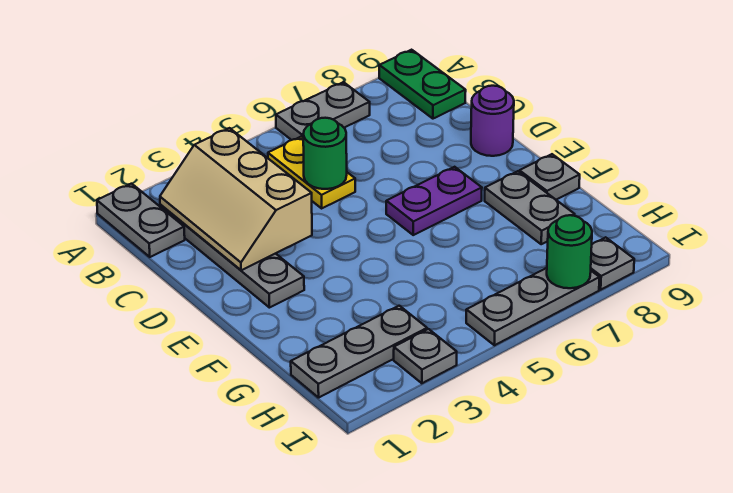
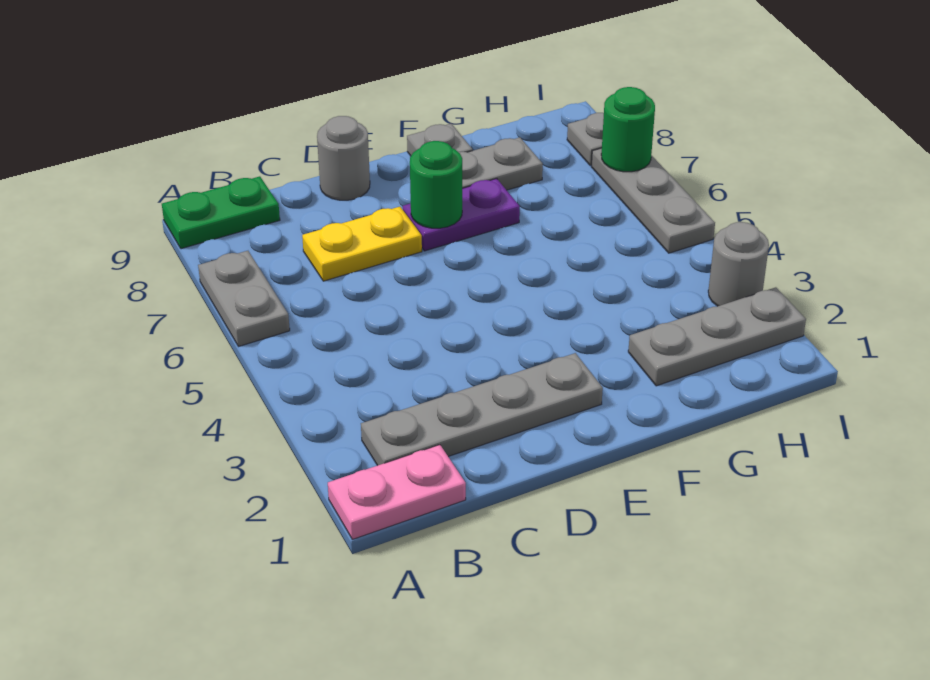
grey 1x2 plate [97,184,185,257] -> pink 1x2 plate [328,445,466,539]
tan 2x3 slope [160,128,312,270] -> none
yellow 1x2 plate [268,137,355,208] -> yellow 1x2 plate moved to [302,207,422,281]
green 1x1 round brick [303,118,347,189] -> green 1x1 round brick moved to [410,141,462,228]
purple 1x1 round brick [471,86,514,156] -> grey 1x1 round brick [317,116,370,200]
purple 1x2 plate [386,167,482,235] -> purple 1x2 plate turned to [403,179,520,251]
grey 1x3 plate [291,306,427,398] -> grey 1x3 plate turned to [628,287,806,386]
grey 1x1 plate [394,329,457,383] -> grey 1x1 round brick [708,222,769,306]

